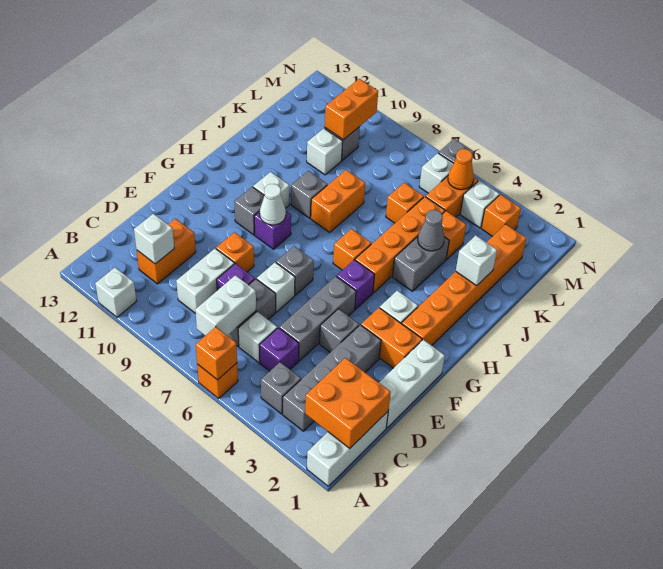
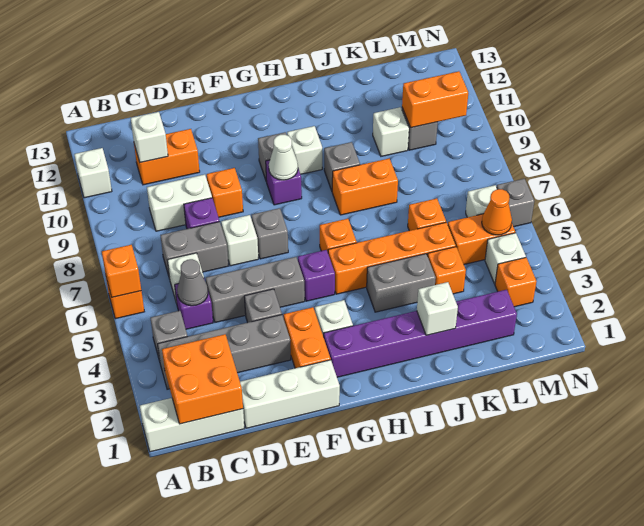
white 1x2 brick [195,275,256,336] -> none
orange 1x6 brick [402,224,526,345] -> purple 1x6 brick [324,290,517,377]
grey 1x1 cone [418,210,444,251] -> grey 1x1 cone moved to [177,259,208,306]

